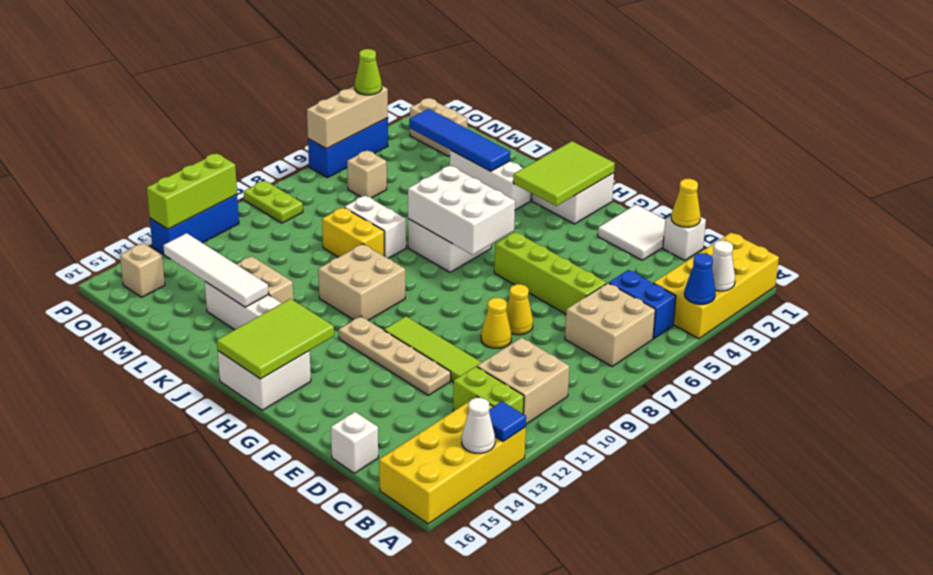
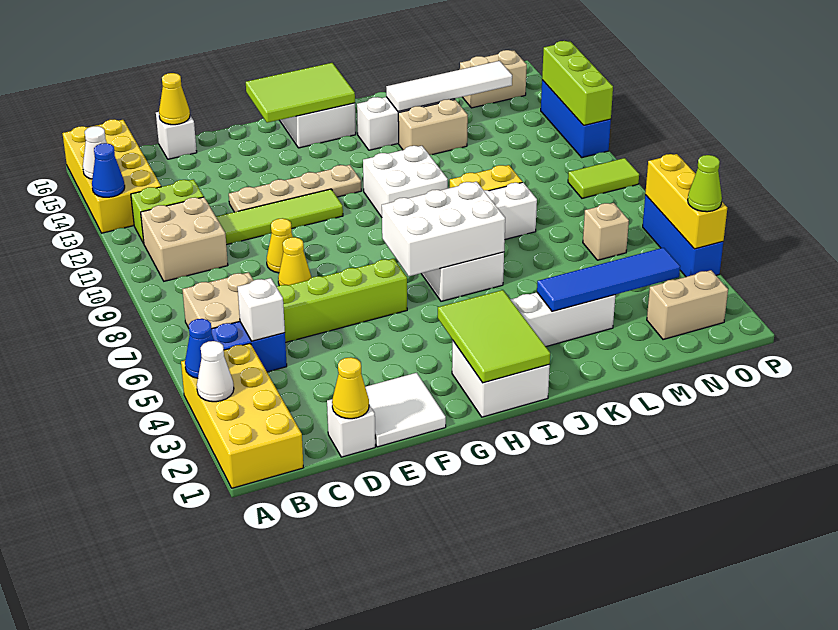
blue 1x1 tile [489,401,526,442] -> blue 1x1 cone [92,143,125,197]
none -> white 1x1 brick [238,278,285,341]
none -> yellow 1x1 cone [159,73,190,125]
lime 2x3 tile [217,299,334,379] -> lime 2x3 tile turned to [246,63,355,123]
tan 2x2 brick [318,244,405,321] -> white 2x2 brick [363,146,448,217]
lime 1x2 plate [244,181,303,223] -> lime 1x2 tile [568,158,639,198]
tan 1x1 brick [120,243,165,297] -> tan 1x2 brick [460,50,527,108]
tan 1x3 brick [307,86,388,149] -> yellow 1x3 brick [645,154,727,249]

